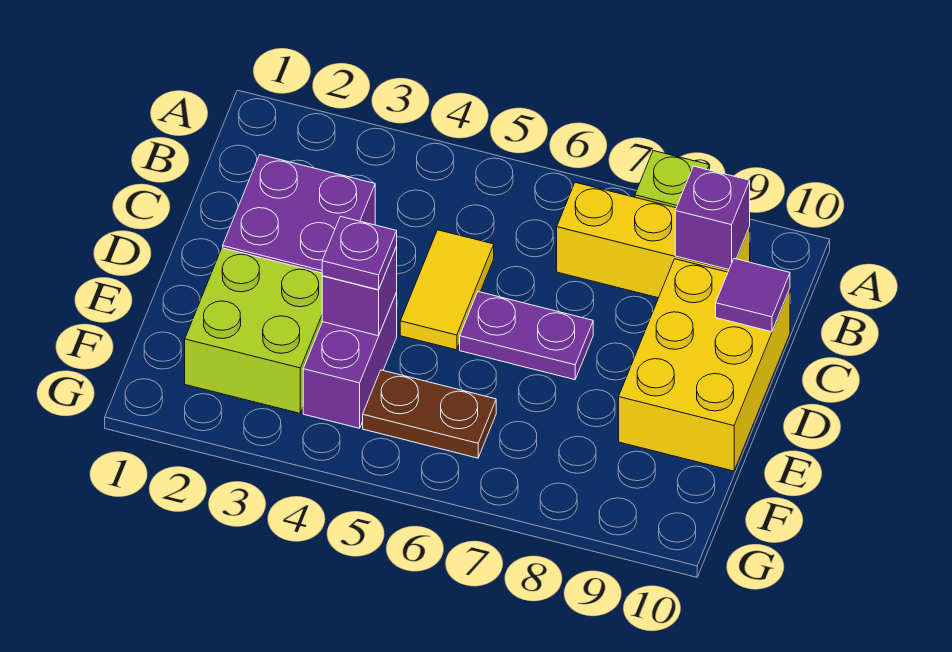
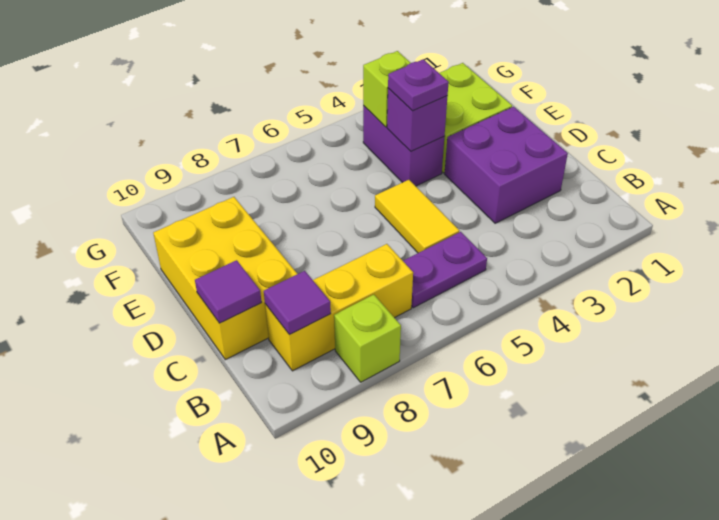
purple 1x1 brick [675,166,750,269] -> purple 1x1 tile [264,271,331,334]
purple 1x2 plate [460,292,593,380] -> purple 1x2 plate moved to [403,232,487,308]
none -> lime 1x1 brick [363,51,410,127]
brown 1x2 plate [363,370,496,458] -> none

